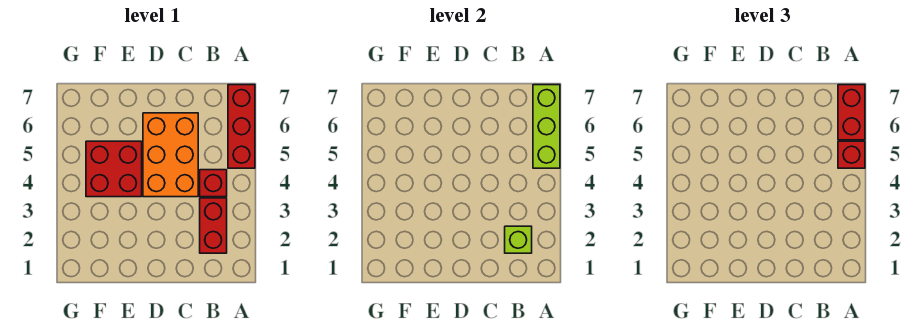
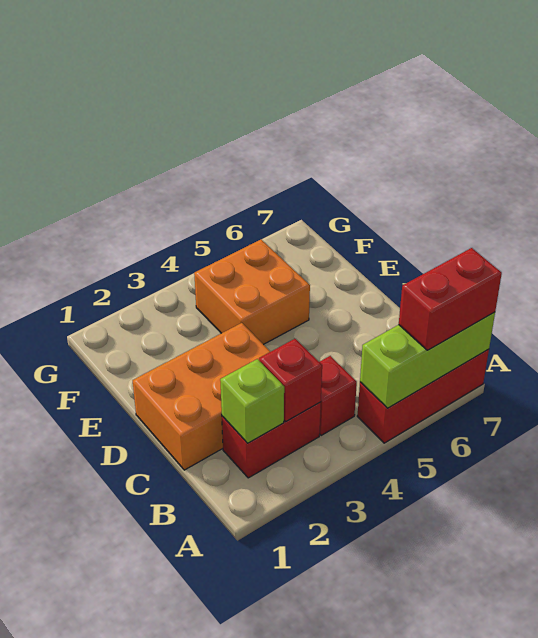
red 1x1 brick [838,141,865,168] -> red 1x1 brick moved to [259,339,322,421]
orange 2x3 brick [143,113,198,197] -> orange 2x3 brick moved to [133,323,270,470]
red 2x2 brick [86,141,142,197] -> orange 2x2 brick [194,240,310,345]

